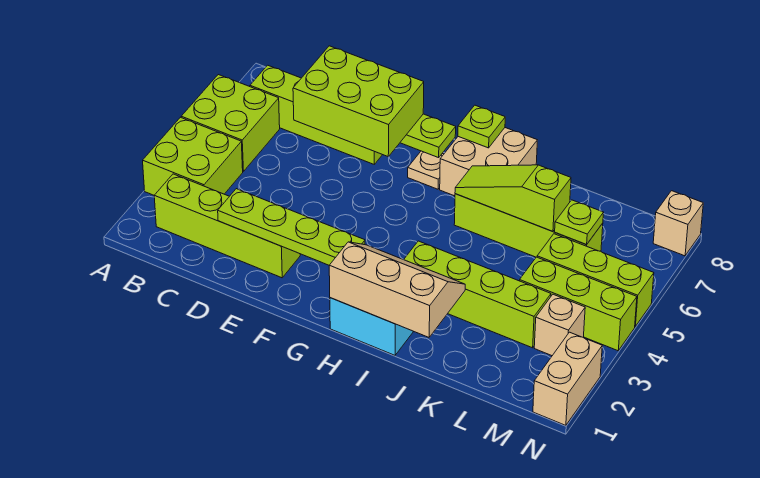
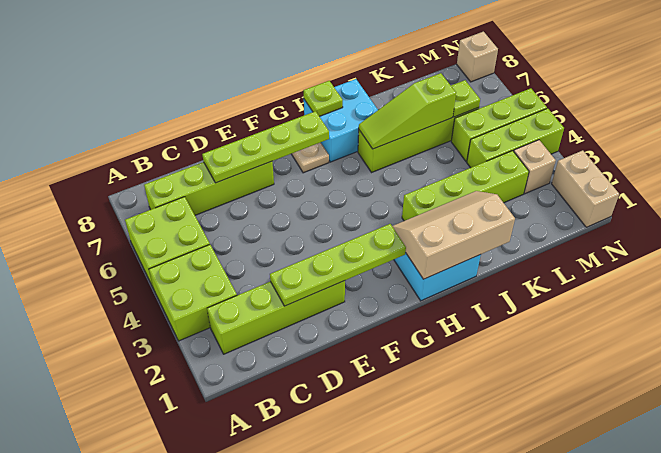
lime 2x3 brick [293,46,424,157] -> none
tan 2x2 brick [440,128,537,196] -> cyan 2x2 brick [304,79,378,162]

